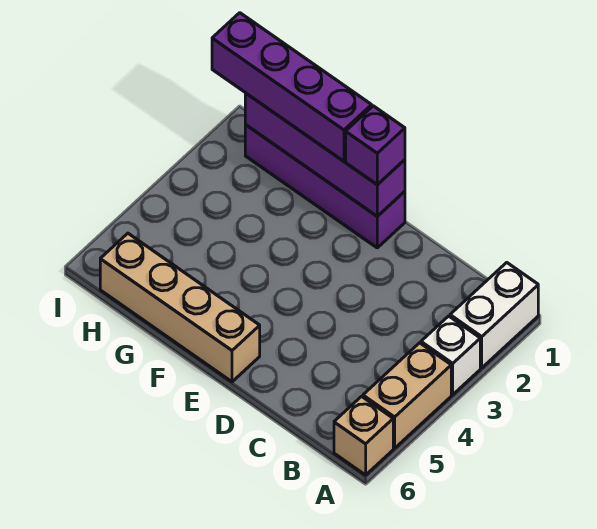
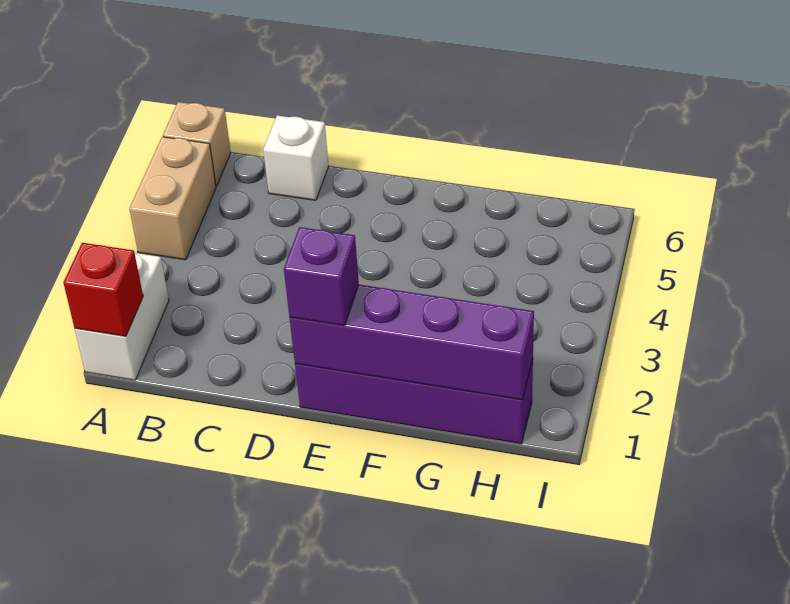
none -> red 1x1 brick [63,243,143,336]
white 1x1 brick [421,316,480,395] -> white 1x1 brick moved to [263,115,329,200]
tan 1x4 brick [100,233,260,382] -> none
purple 1x4 brick [212,13,372,161] -> none

